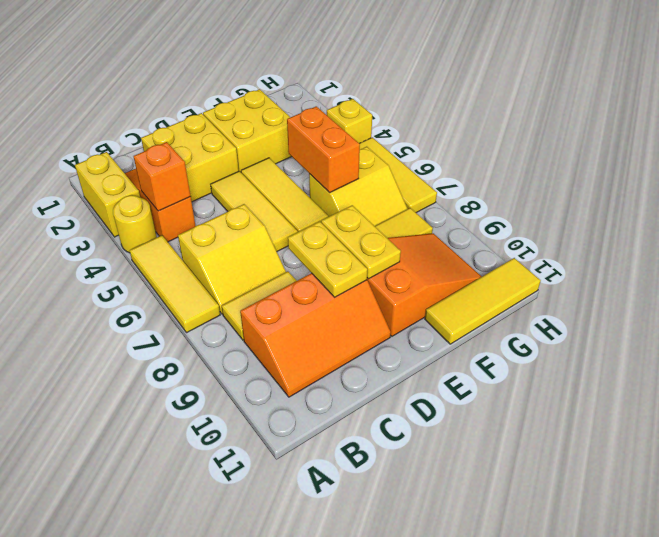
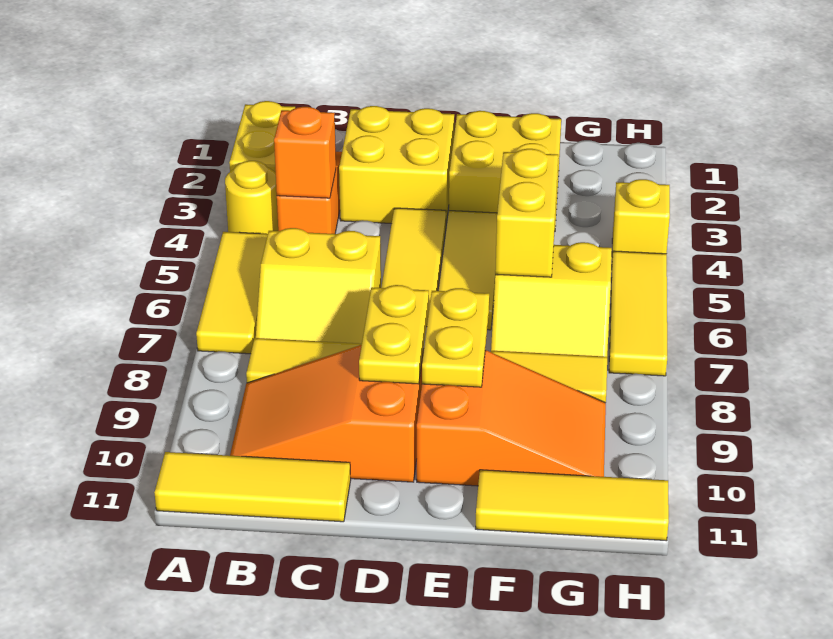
none -> yellow 1x3 tile [154,452,351,522]
orange 2x3 slope [240,273,391,397] -> orange 2x3 slope turned to [230,345,424,482]
orange 1x2 brick [287,106,360,193] -> yellow 1x2 brick [495,149,558,277]

